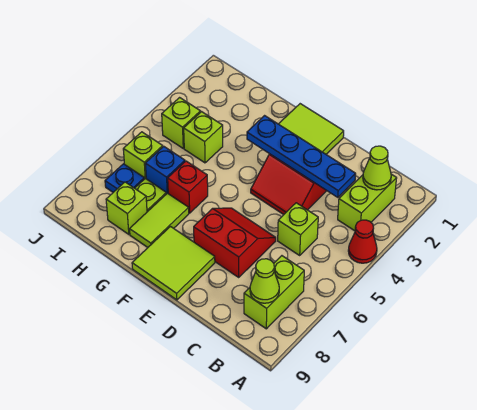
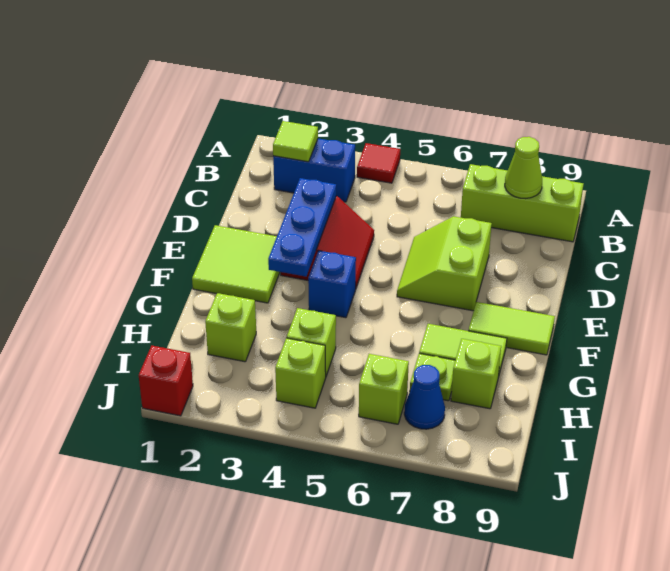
red 1x1 cone [348,220,377,263] -> red 1x1 tile [357,143,400,183]
lime 1x2 brick [338,174,397,231] -> blue 1x2 brick [273,138,355,202]
lime 1x1 cone [363,146,391,190] -> lime 1x1 tile [273,121,318,162]
lime 1x2 brick [244,256,304,329] -> lime 1x3 brick [461,164,583,242]
blue 1x4 plate [247,116,356,197] -> blue 1x3 plate [268,178,336,276]
lime 1x1 brick [278,203,318,255] -> lime 1x1 brick moved to [205,293,256,362]
red 2x2 slope [194,208,276,277] -> lime 2x2 slope [397,216,492,311]
lime 2x2 tile [132,227,215,300] -> lime 1x2 tile [468,302,555,355]
red 1x1 brick [168,161,208,213] -> red 1x1 brick moved to [139,345,193,416]
blue 1x1 brick [145,146,185,194] -> blue 1x1 brick moved to [308,251,356,318]
blue 1x1 plate [105,164,144,192] -> blue 1x1 cone [404,365,445,429]

